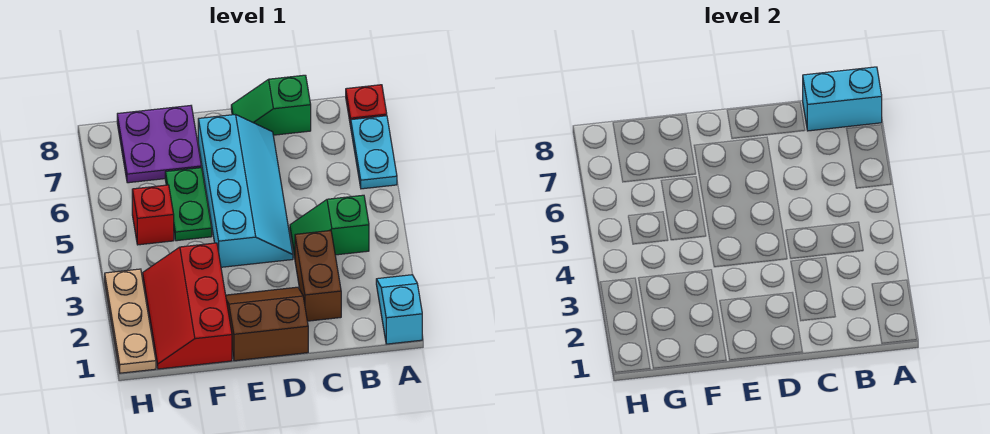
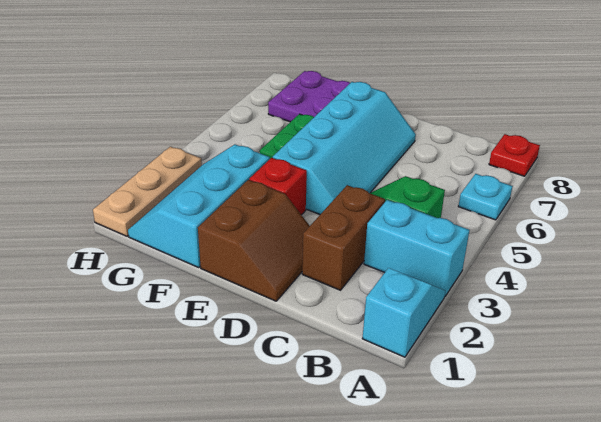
cyan 1x2 plate [351,116,397,189] -> cyan 1x1 plate [458,174,513,220]
cyan 1x2 brick [803,67,882,131] -> cyan 1x2 brick moved to [364,200,470,296]
green 1x2 slope [231,75,311,135] -> none
brown 2x2 slope [226,287,308,361] -> brown 2x2 slope turned to [198,180,310,301]
red 2x3 slope [143,243,232,369] -> cyan 2x3 slope [128,144,270,268]
red 1x1 brick [132,185,174,245] -> red 1x1 brick moved to [249,158,307,215]

